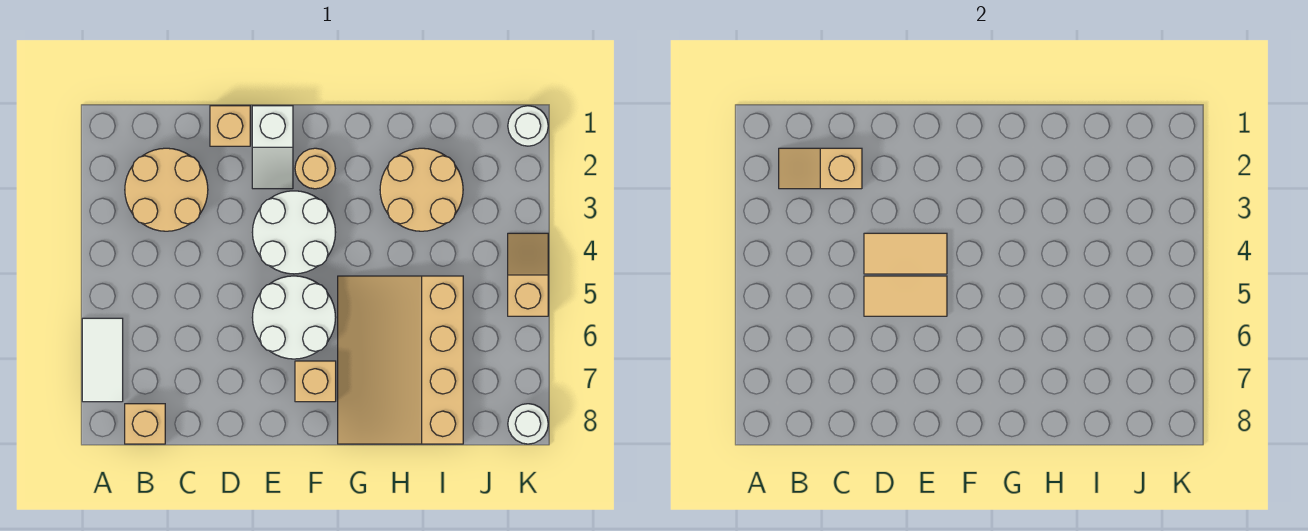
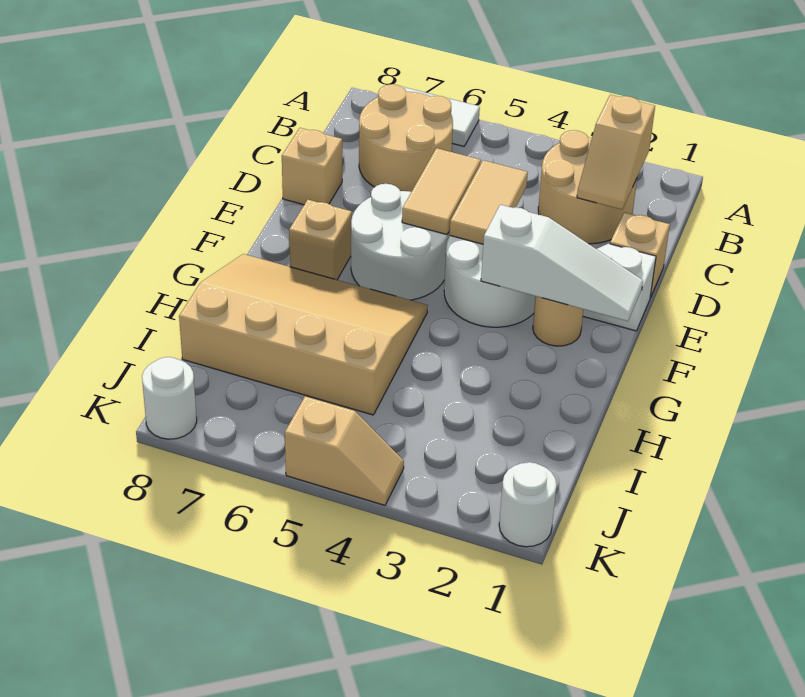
tan 1x2 slope [779,148,862,189] -> tan 1x2 slope turned to [577,95,655,209]
tan 1x1 brick [125,404,165,444] -> tan 1x1 brick moved to [282,128,342,205]
none -> white 1x3 slope [481,205,643,321]
tan 2x2 round brick [380,148,463,231] -> tan 2x2 round brick moved to [359,84,453,192]

